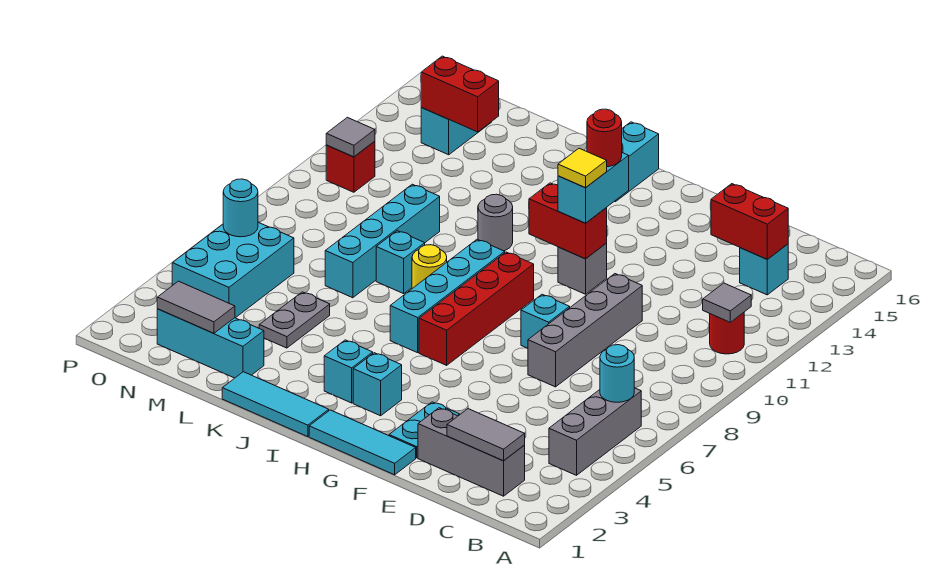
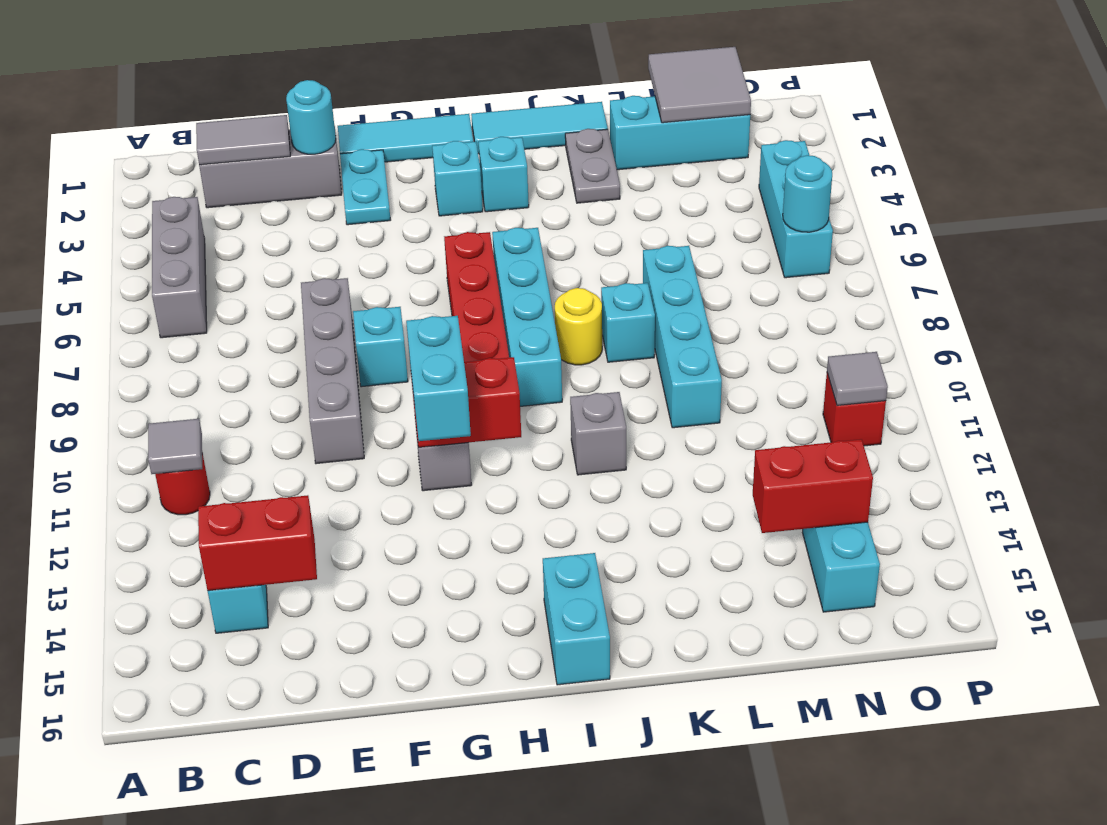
cyan 1x1 round brick [600,345,634,402] -> cyan 1x1 round brick moved to [286,80,336,154]
yellow 1x1 tile [558,148,607,188] -> none
red 1x1 round brick [587,109,622,167] -> none
grey 1x1 round brick [478,194,513,251] -> grey 1x1 brick [570,392,626,475]
grey 1x2 plate [259,292,330,348] -> grey 1x2 plate moved to [565,129,620,203]
grey 1x2 tile [157,281,235,333] -> grey 2x2 tile [648,47,751,123]
cyan 2x3 brick [172,222,294,318] -> cyan 1x3 brick [759,140,833,278]

